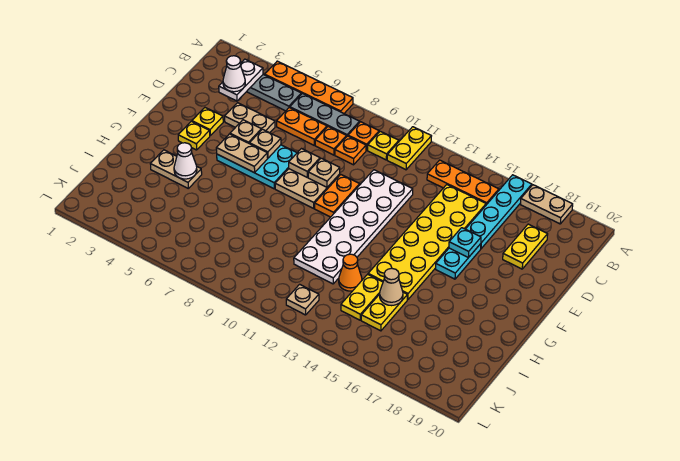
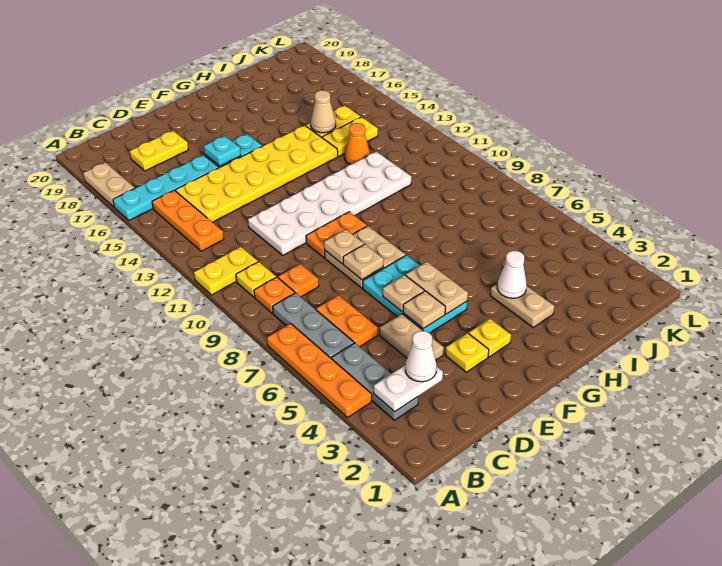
orange 1x1 plate [315,127,347,155] -> none
tan 1x1 plate [286,284,319,315] -> none

